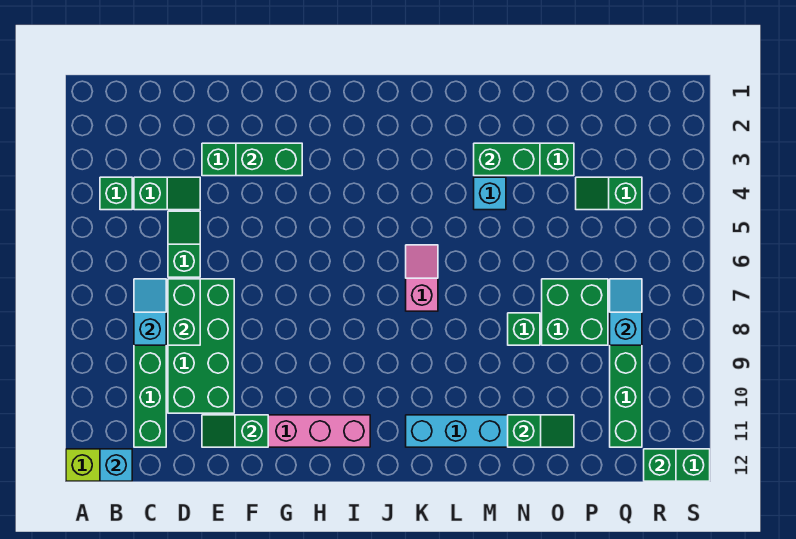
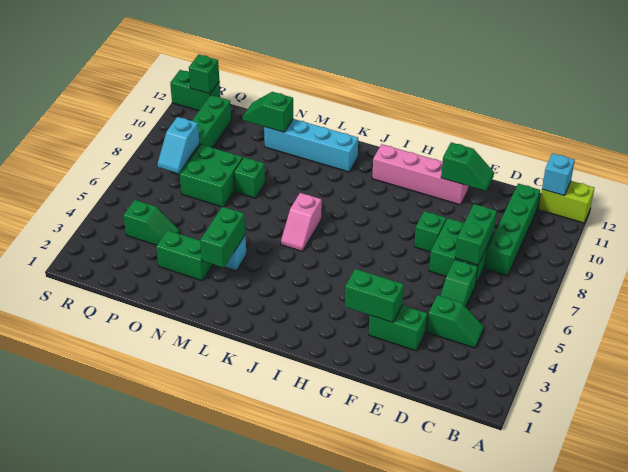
green 1x1 brick [100,177,132,210] -> green 1x1 brick moved to [414,211,446,252]
green 1x2 slope [134,177,200,210] -> green 1x2 slope turned to [427,295,484,348]
cyan 1x2 slope [134,279,166,345] -> none
green 2x4 brick [168,279,234,413] -> green 2x2 brick [429,218,494,284]
green 1x2 brick [474,143,540,176] -> green 1x2 brick turned to [200,207,245,268]

